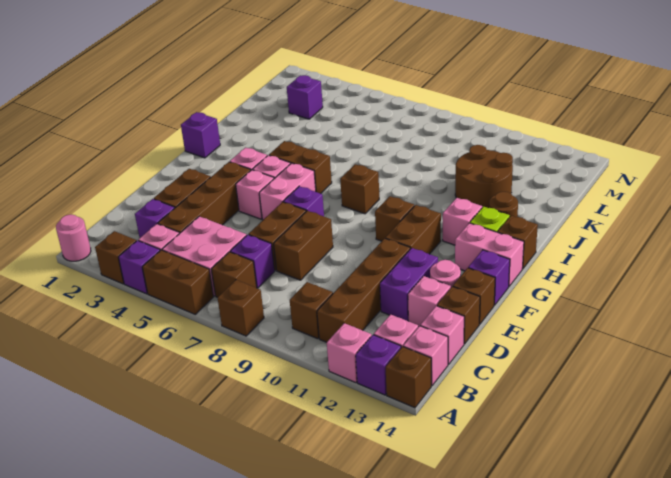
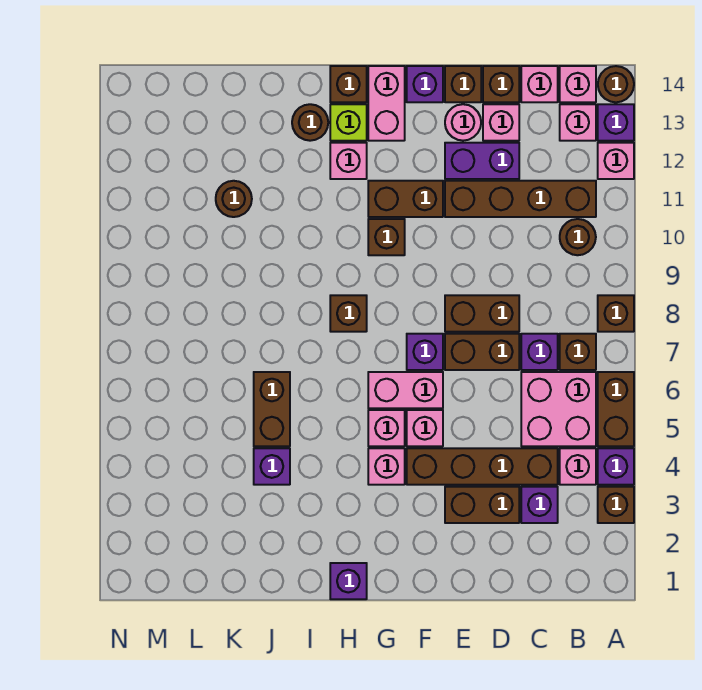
pink 1x1 round brick [56,215,91,261] -> none
brown 1x1 brick [386,347,431,408] -> brown 1x1 round brick [598,66,634,102]
brown 1x1 brick [290,282,333,339] -> brown 1x1 round brick [560,219,596,255]
brown 1x2 brick [269,141,332,194] -> brown 1x2 brick moved to [254,372,290,446]
brown 2x2 round brick [455,145,513,208] -> brown 1x1 round brick [216,181,252,217]
purple 1x1 brick [287,75,323,119] -> purple 1x1 brick moved to [254,448,290,485]

